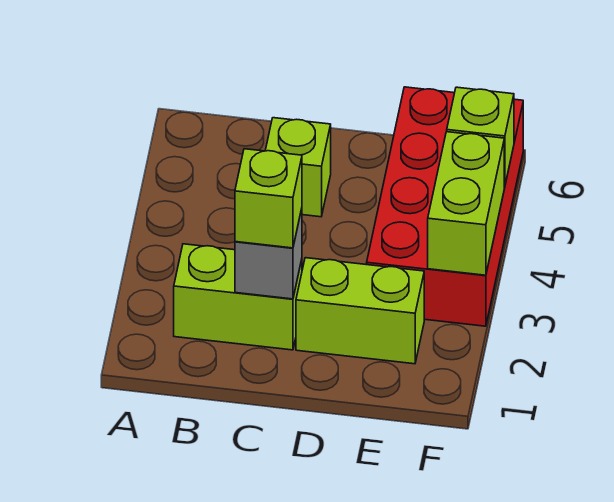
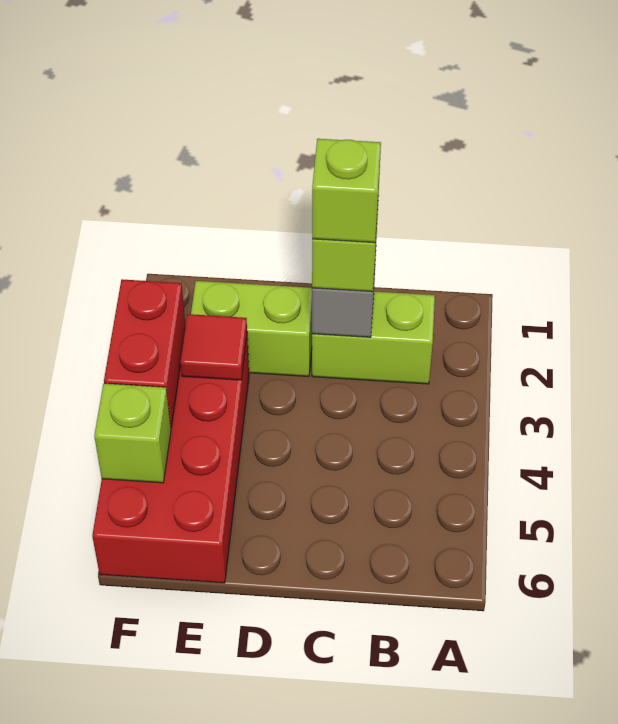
lime 1x1 brick [265,118,331,217] -> lime 1x1 brick moved to [312,139,381,243]
none -> red 1x1 tile [181,314,247,380]
lime 1x2 brick [428,132,504,275] -> red 1x2 brick [104,279,186,427]

